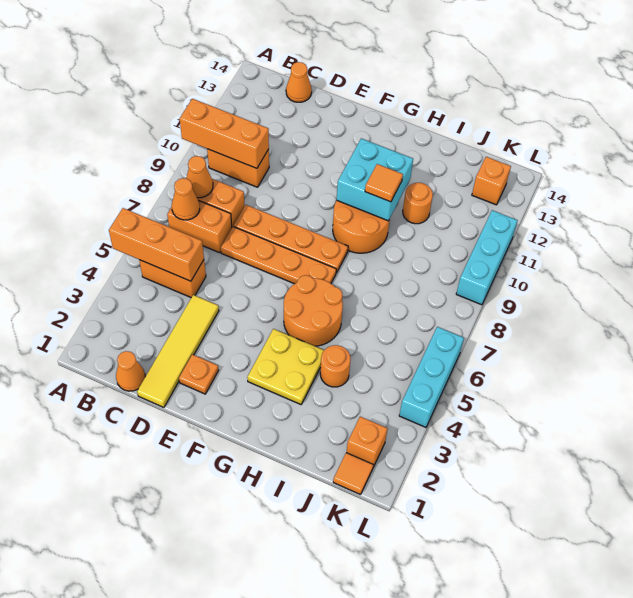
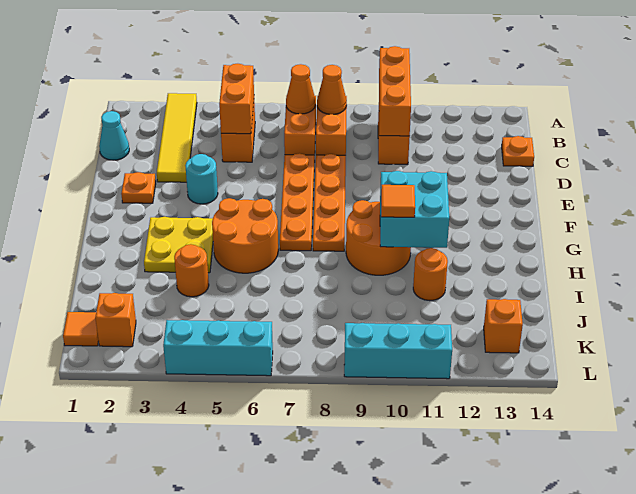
orange 1x3 brick [109,208,204,281] -> orange 1x2 brick [219,64,254,134]
orange 1x1 cone [116,351,145,391] -> cyan 1x1 cone [99,111,129,160]
orange 1x1 cone [286,62,312,102] -> orange 1x1 plate [502,136,534,166]
yellow 1x4 tile [137,295,219,407] -> yellow 1x4 tile turned to [157,93,197,182]
none -> cyan 1x1 round brick [185,154,218,204]

